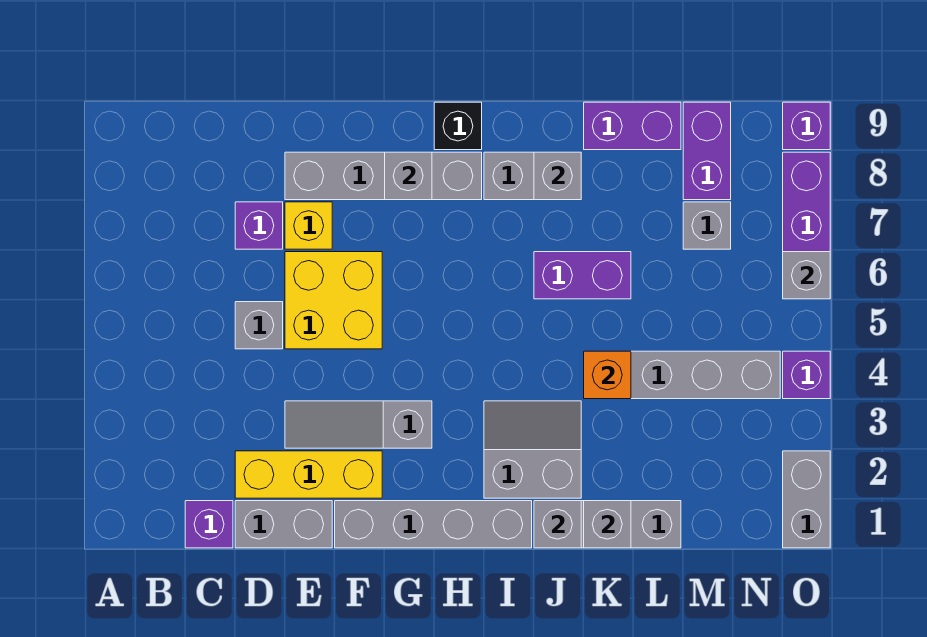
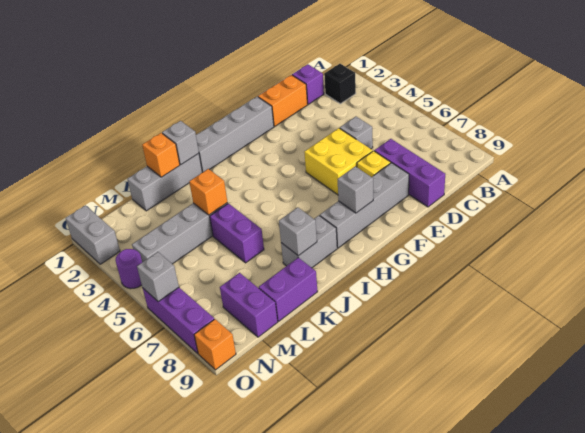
grey 1x2 brick [235,501,332,548] -> orange 1x2 brick [258,75,308,126]
yellow 1x3 brick [235,451,382,498] -> none
purple 1x1 brick [235,202,283,249] -> purple 1x3 brick [374,139,445,207]
grey 1x3 slope [285,401,432,448] -> none
black 1x1 brick [434,102,482,150] -> black 1x1 brick moved to [324,64,356,104]
grey 2x2 slope [484,401,581,498] -> none
purple 1x2 brick [534,252,631,299] -> purple 1x2 brick turned to [210,203,264,263]
grey 1x1 brick [584,501,631,548] -> orange 1x1 brick [142,133,180,177]
grey 1x1 brick [683,202,731,249] -> none
purple 1x1 brick [783,351,830,399] -> purple 1x1 round brick [115,249,142,289]
purple 1x1 brick [783,102,830,150] -> orange 1x1 brick [194,319,236,370]

